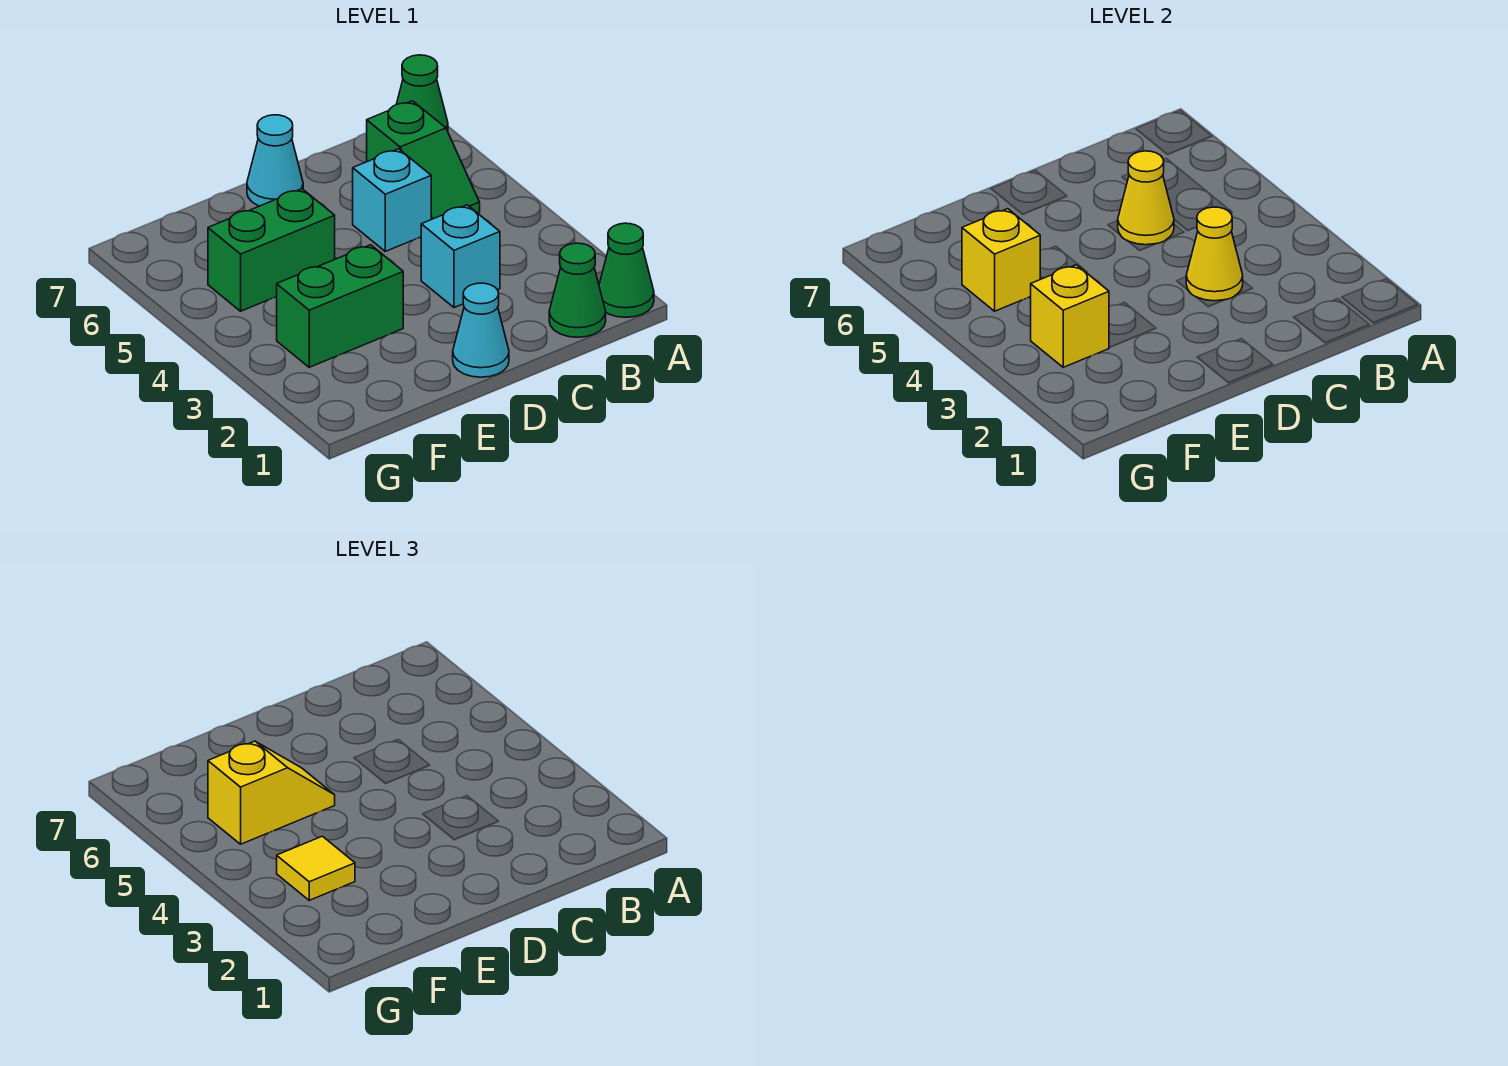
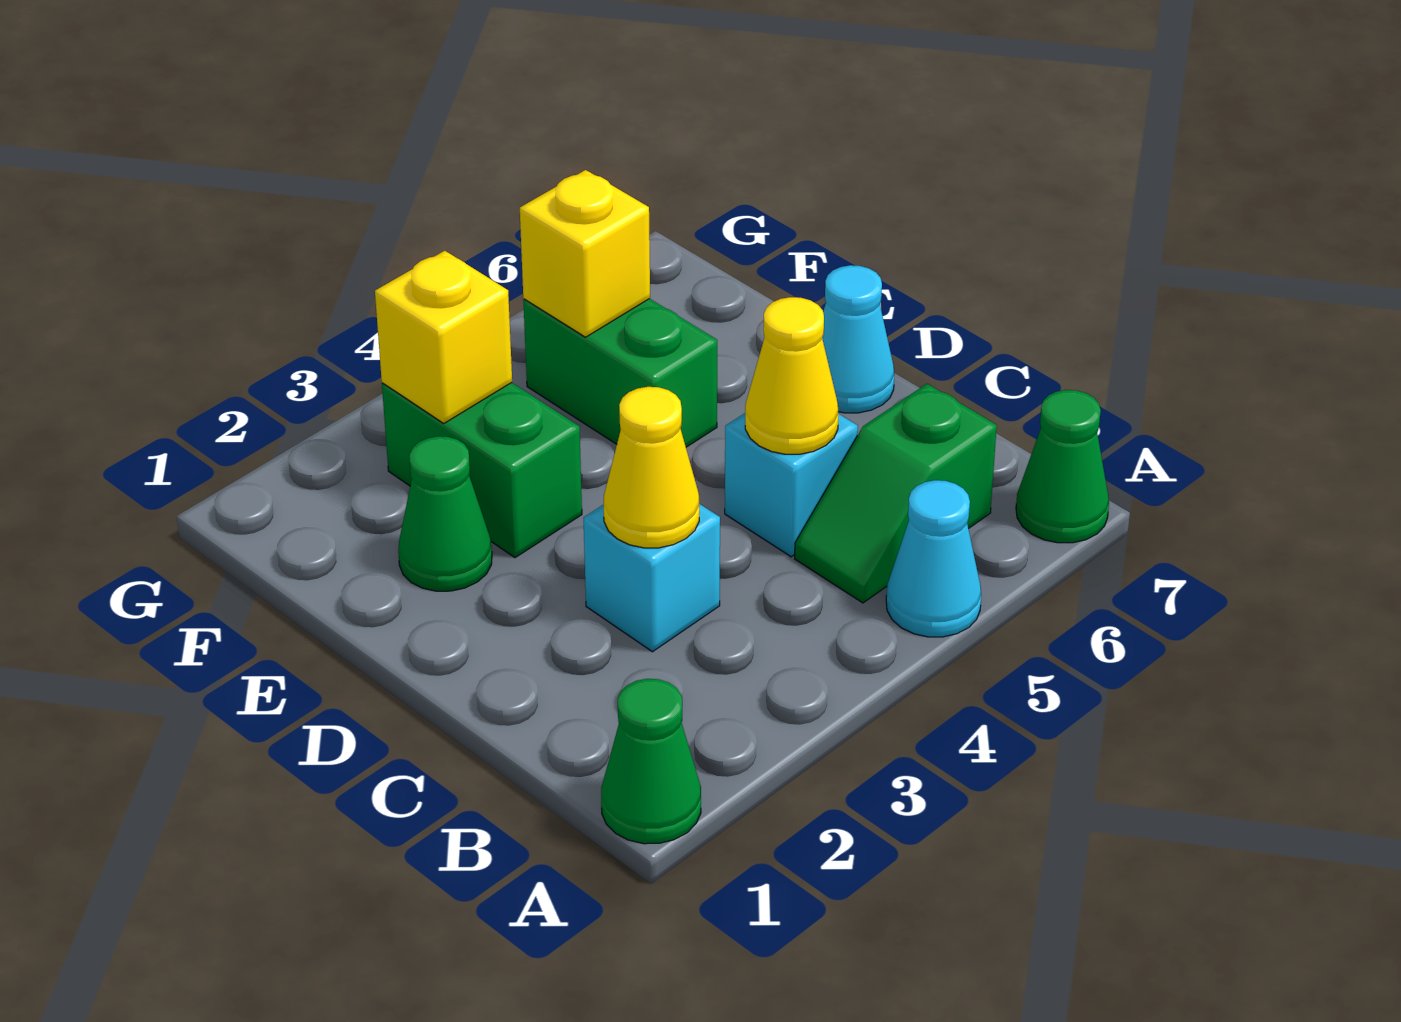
green 1x1 cone [549,243,606,337] -> green 1x1 cone moved to [398,436,492,591]
cyan 1x1 cone [453,283,509,377] -> cyan 1x1 cone moved to [886,480,981,637]
yellow 1x2 slope [208,741,335,844] -> none
yellow 1x1 tile [277,836,355,900] -> none

